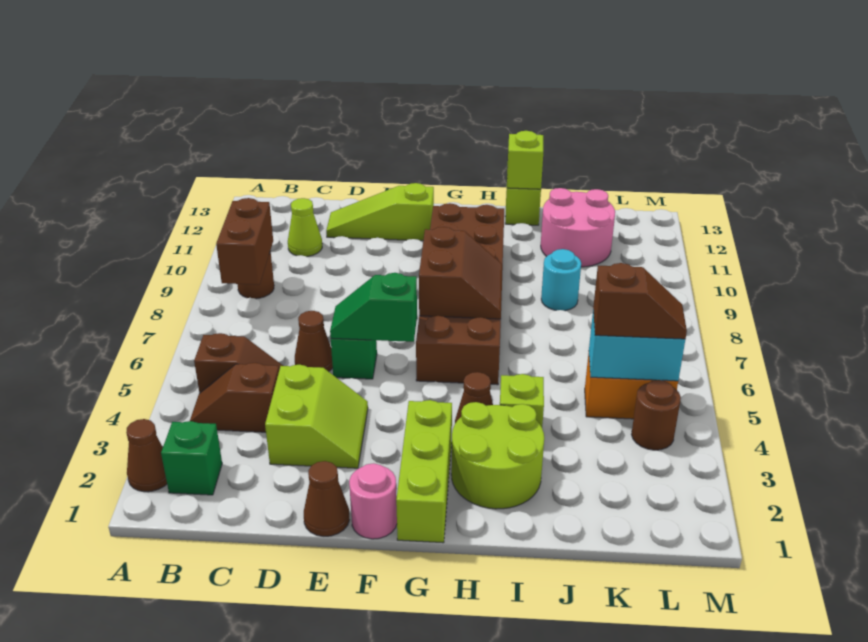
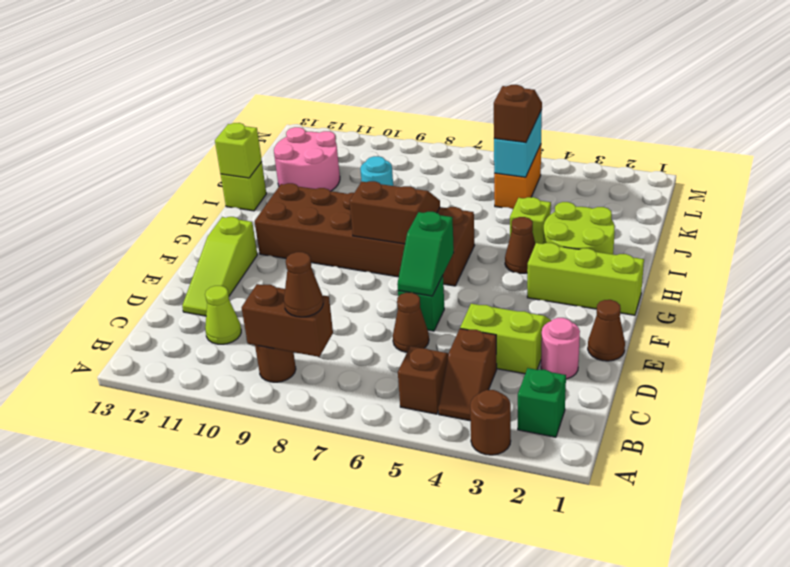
brown 1x1 cone [126,419,167,492] -> brown 1x1 cone moved to [284,252,323,317]
pink 1x1 round brick [349,463,397,539] -> pink 1x1 round brick moved to [541,318,580,379]
brown 1x1 round brick [631,380,681,450] -> brown 1x1 round brick moved to [470,390,511,455]

